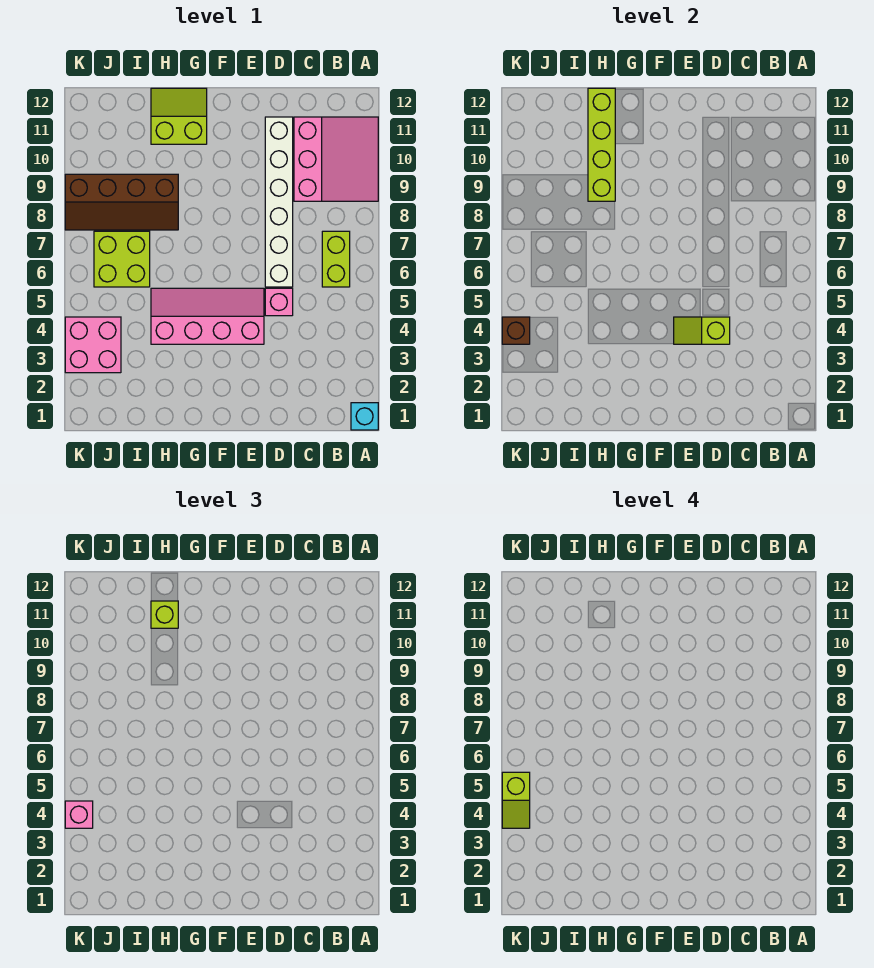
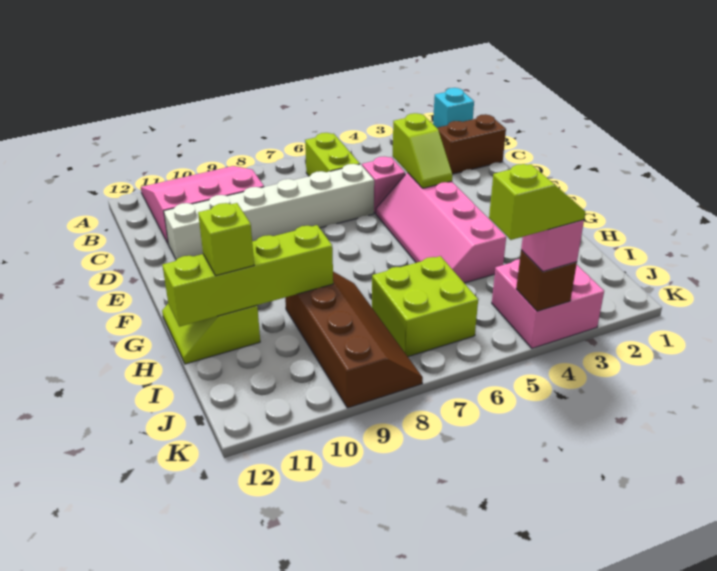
lime 1x2 brick [322,231,350,287] -> lime 1x2 brick turned to [305,133,360,176]
none -> brown 1x2 brick [437,114,506,174]

